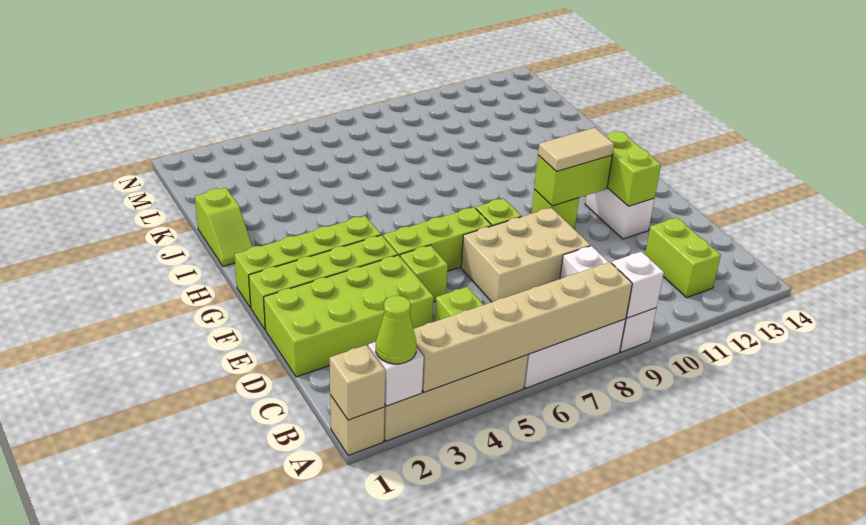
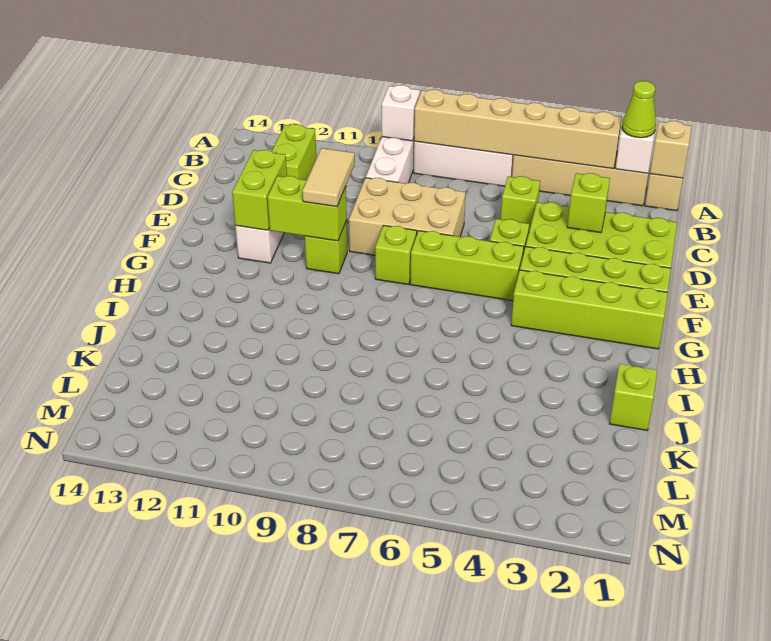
none -> lime 1x1 brick [567,173,610,233]
tan 1x2 tile [538,128,614,172] -> tan 1x2 tile turned to [302,148,355,207]

